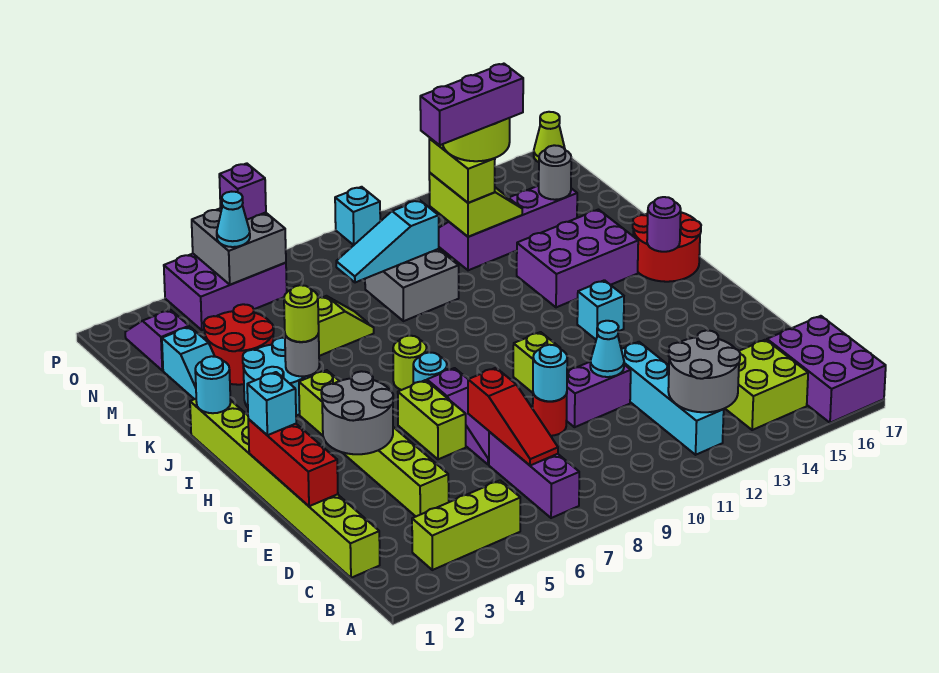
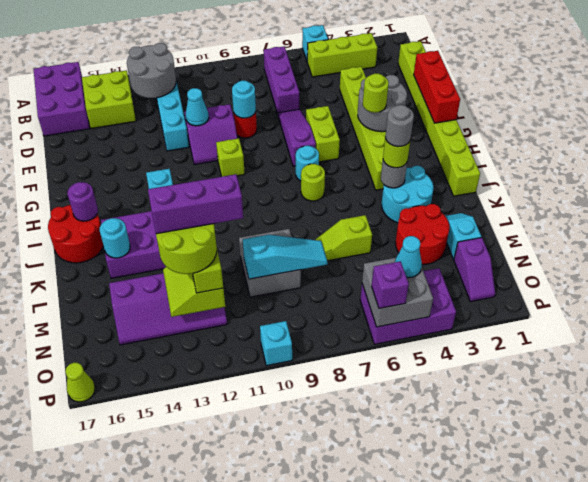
red 1x3 slope [468,368,558,466] -> none
cyan 1x1 brick [247,372,296,435] -> cyan 1x1 brick moved to [302,25,328,60]
none -> lime 1x1 round brick [363,74,389,113]
cyan 1x1 round brick [195,356,231,413] -> cyan 1x1 round brick moved to [100,218,130,258]
grey 1x1 round brick [539,145,571,200] -> grey 1x1 round brick moved to [385,105,414,147]

